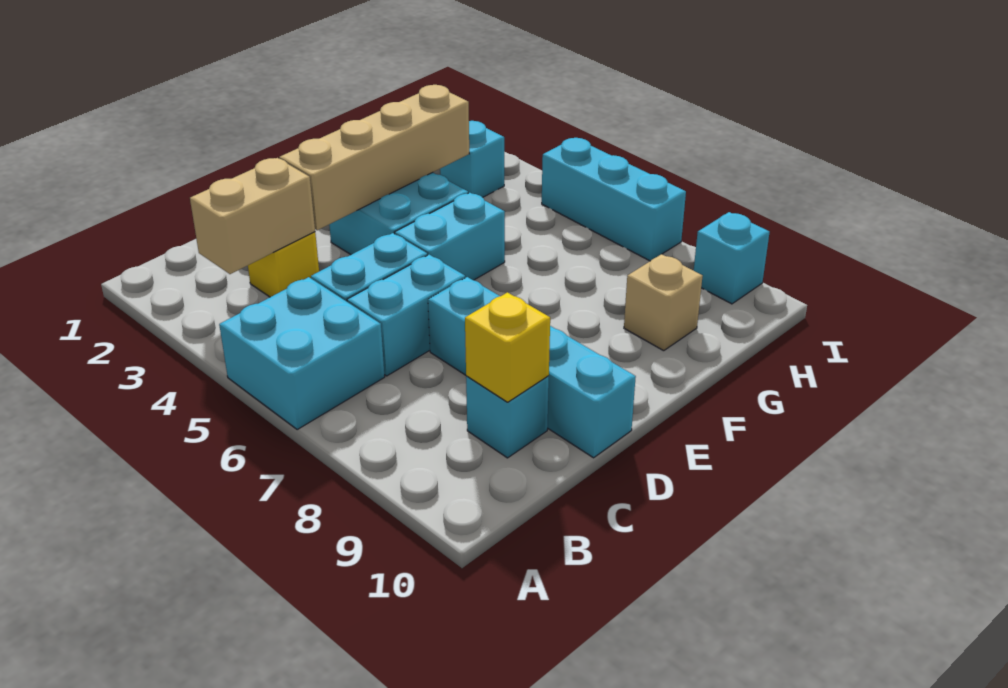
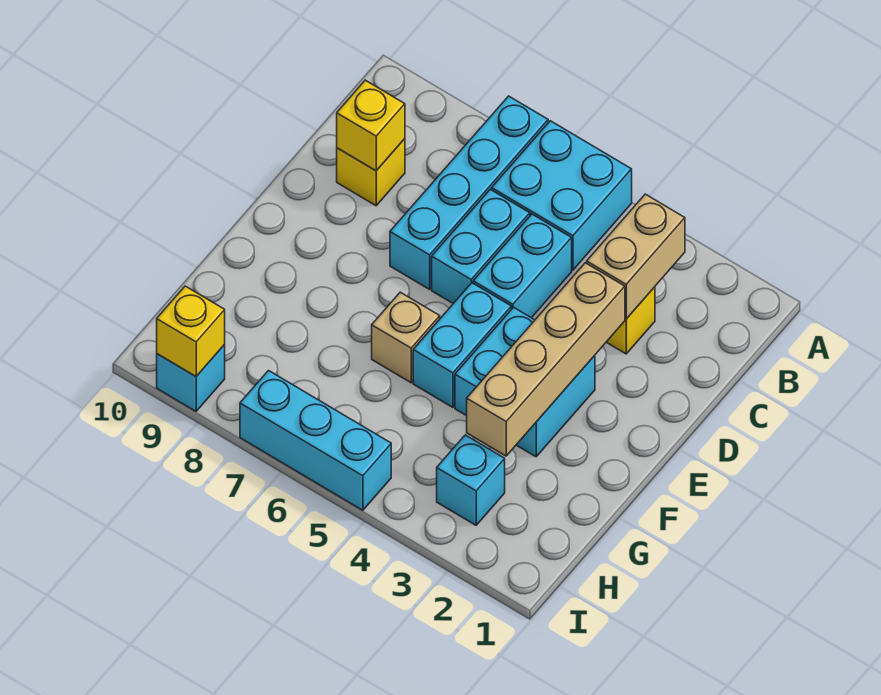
cyan 1x1 brick [466,376,549,458] -> yellow 1x1 brick [337,139,405,206]
cyan 1x4 brick [428,277,636,458] -> cyan 1x4 brick turned to [390,96,548,289]
tan 1x1 brick [624,254,703,351] -> tan 1x1 brick moved to [372,292,440,383]
none -> yellow 1x1 brick [157,286,225,376]

